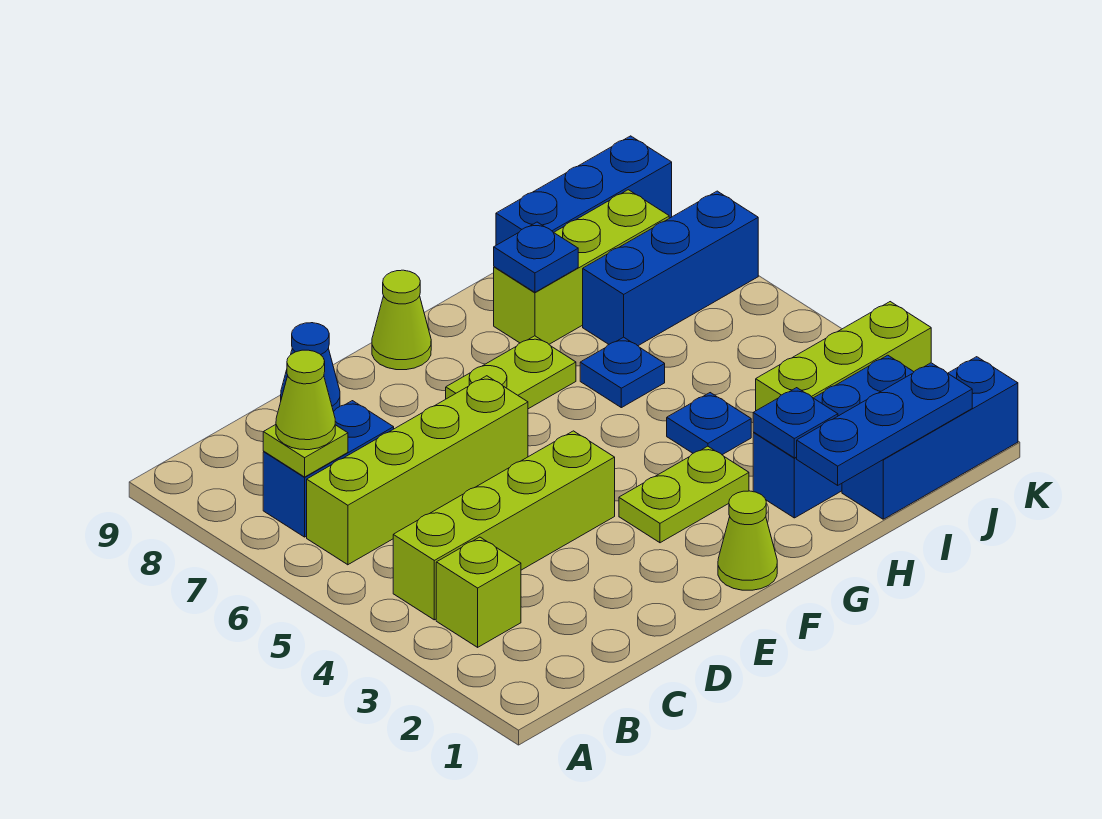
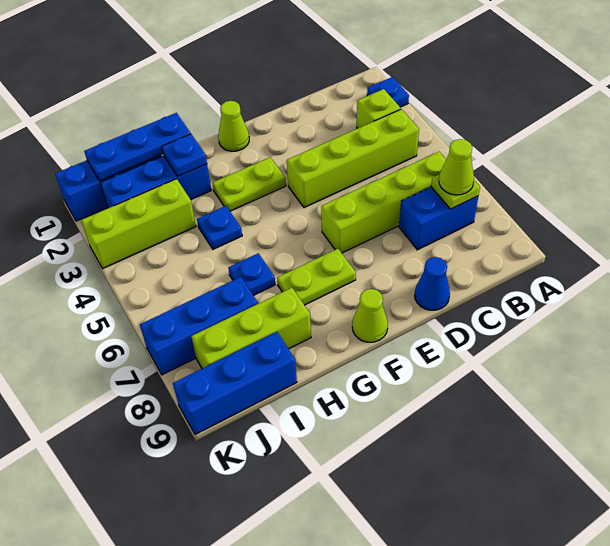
blue 1x1 plate [494,222,578,292] -> blue 1x1 plate moved to [367,77,409,107]

